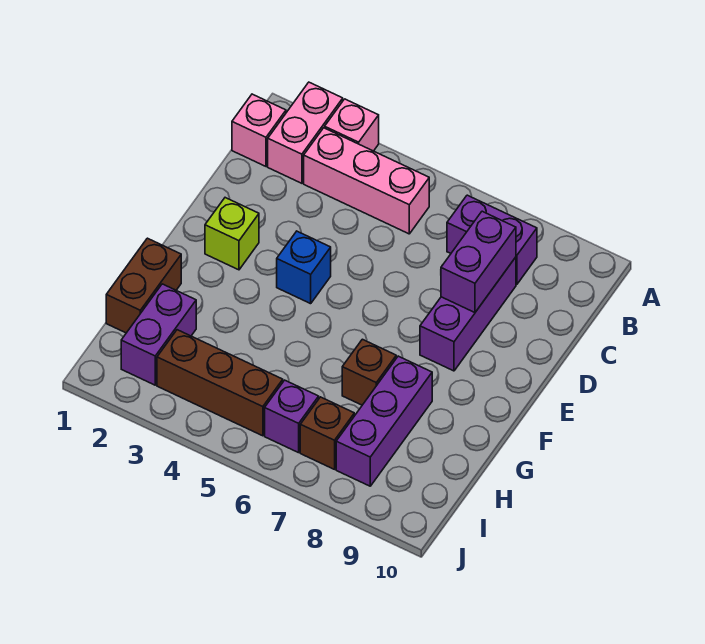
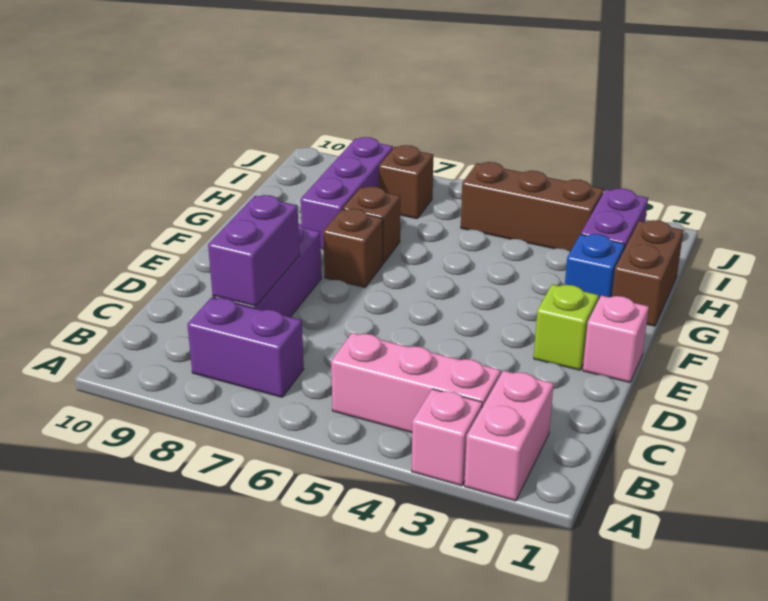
pink 1x1 brick [232,94,286,166] -> pink 1x1 brick moved to [583,295,649,383]
blue 1x1 brick [277,231,331,304] -> blue 1x1 brick moved to [565,234,625,300]
none -> brown 1x1 brick [323,209,383,287]
purple 1x1 brick [265,380,319,453] -> none

